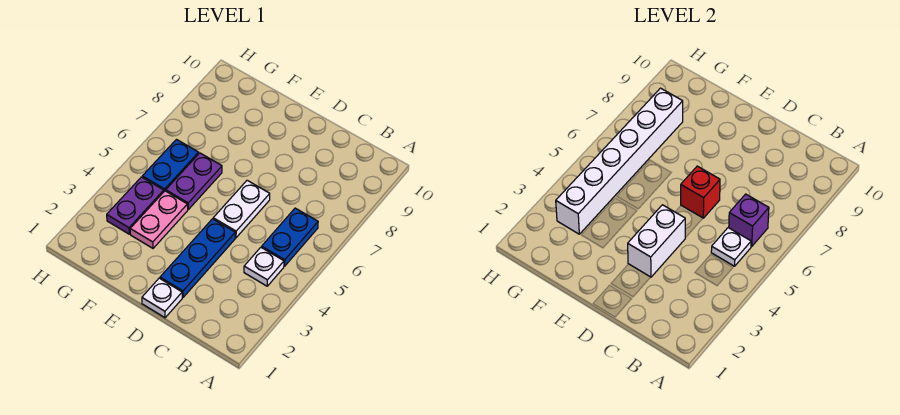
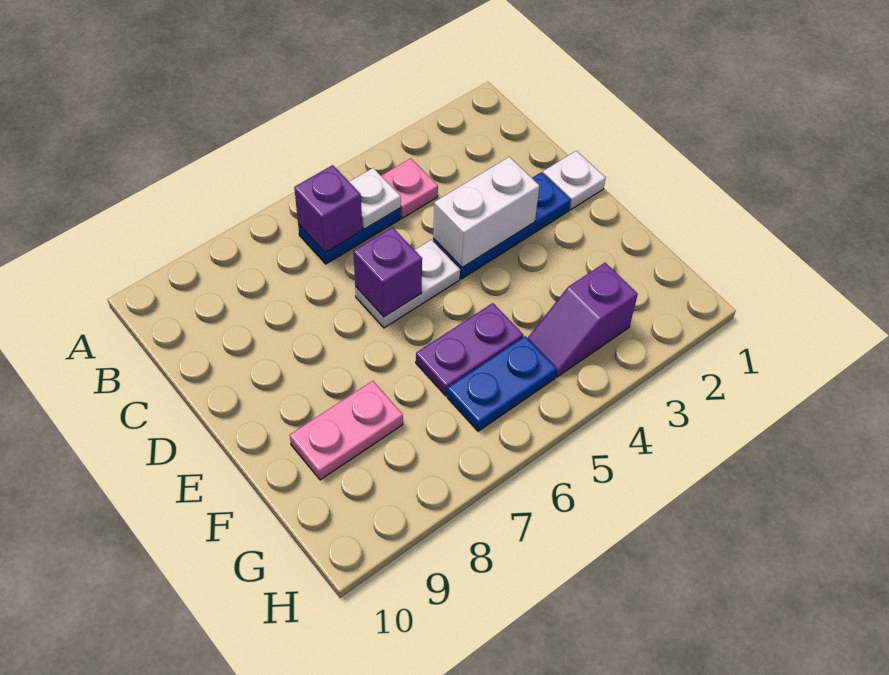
white 1x1 plate [244,247,284,286] -> pink 1x1 plate [381,158,438,218]
red 1x1 brick [681,166,720,218] -> purple 1x1 brick [353,227,422,317]
pink 1x2 plate [130,191,188,248] -> pink 1x2 plate moved to [290,381,403,480]
purple 1x2 plate [107,177,164,234] -> purple 1x2 slope [528,263,638,377]
white 1x6 brick [556,88,683,234] -> none

